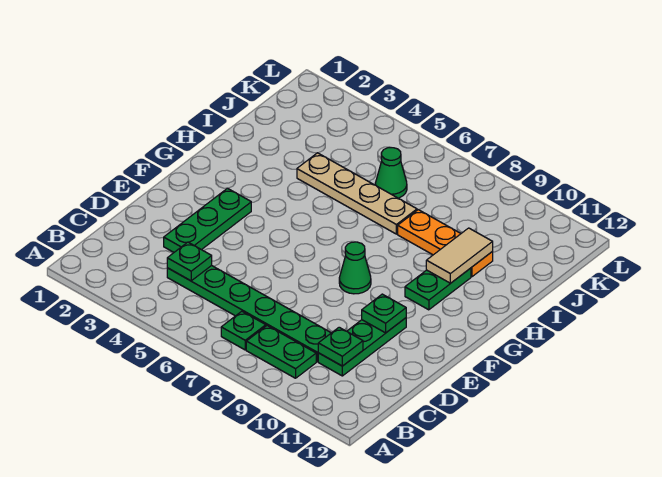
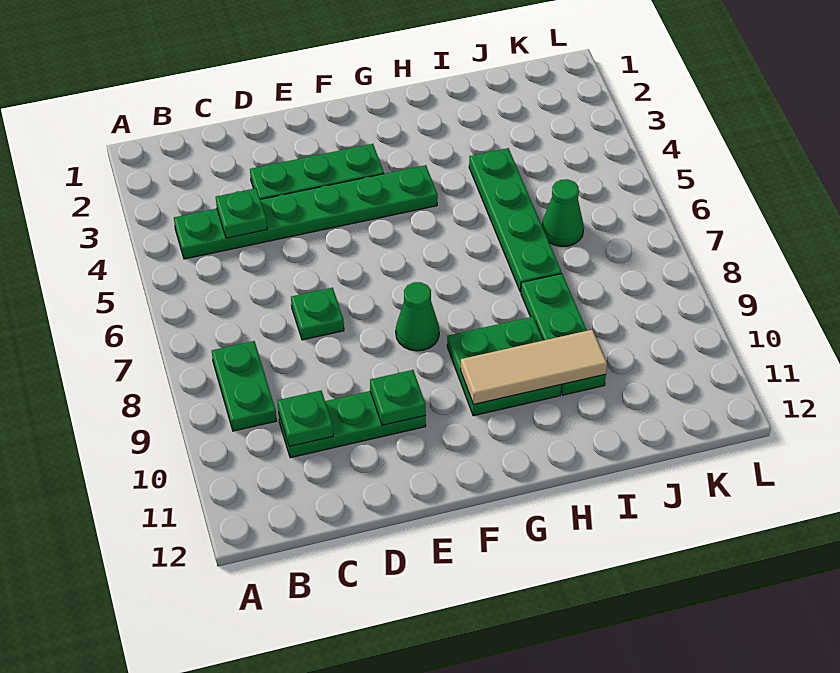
green 1x1 plate [221,311,266,350] -> green 1x1 plate moved to [291,288,344,340]
green 1x6 plate [167,266,331,362] -> green 1x6 plate turned to [174,165,438,259]
green 1x2 plate [405,268,471,310] -> green 2x2 plate [447,317,561,416]
tan 1x2 tile [426,228,493,283] -> tan 1x3 tile [461,330,607,404]
tan 1x4 plate [297,153,417,234] -> green 1x4 plate [469,148,562,292]
orange 1x3 plate [398,210,493,277] -> green 1x3 plate [521,274,606,395]

